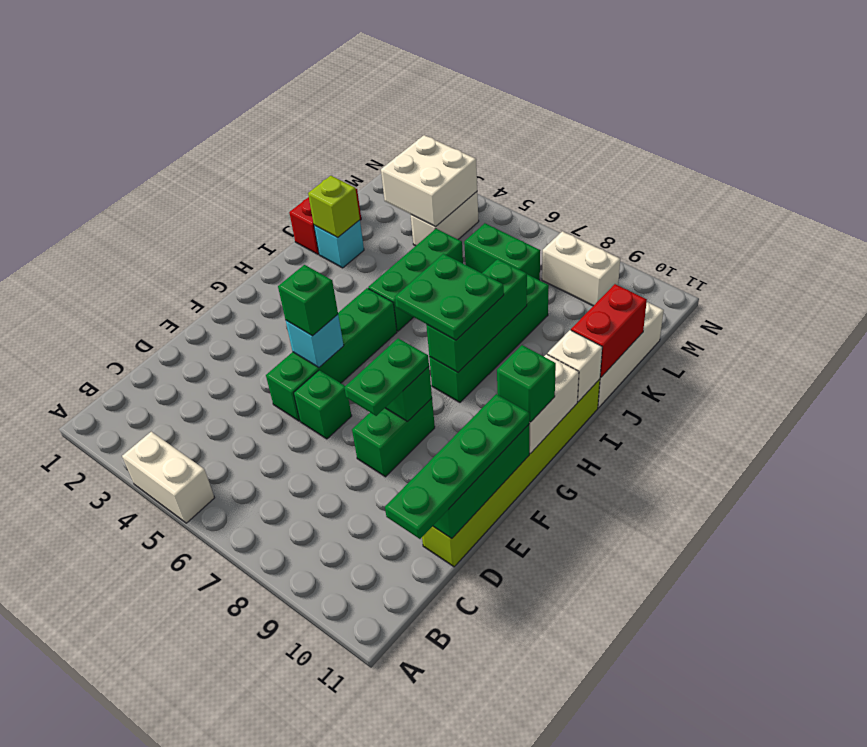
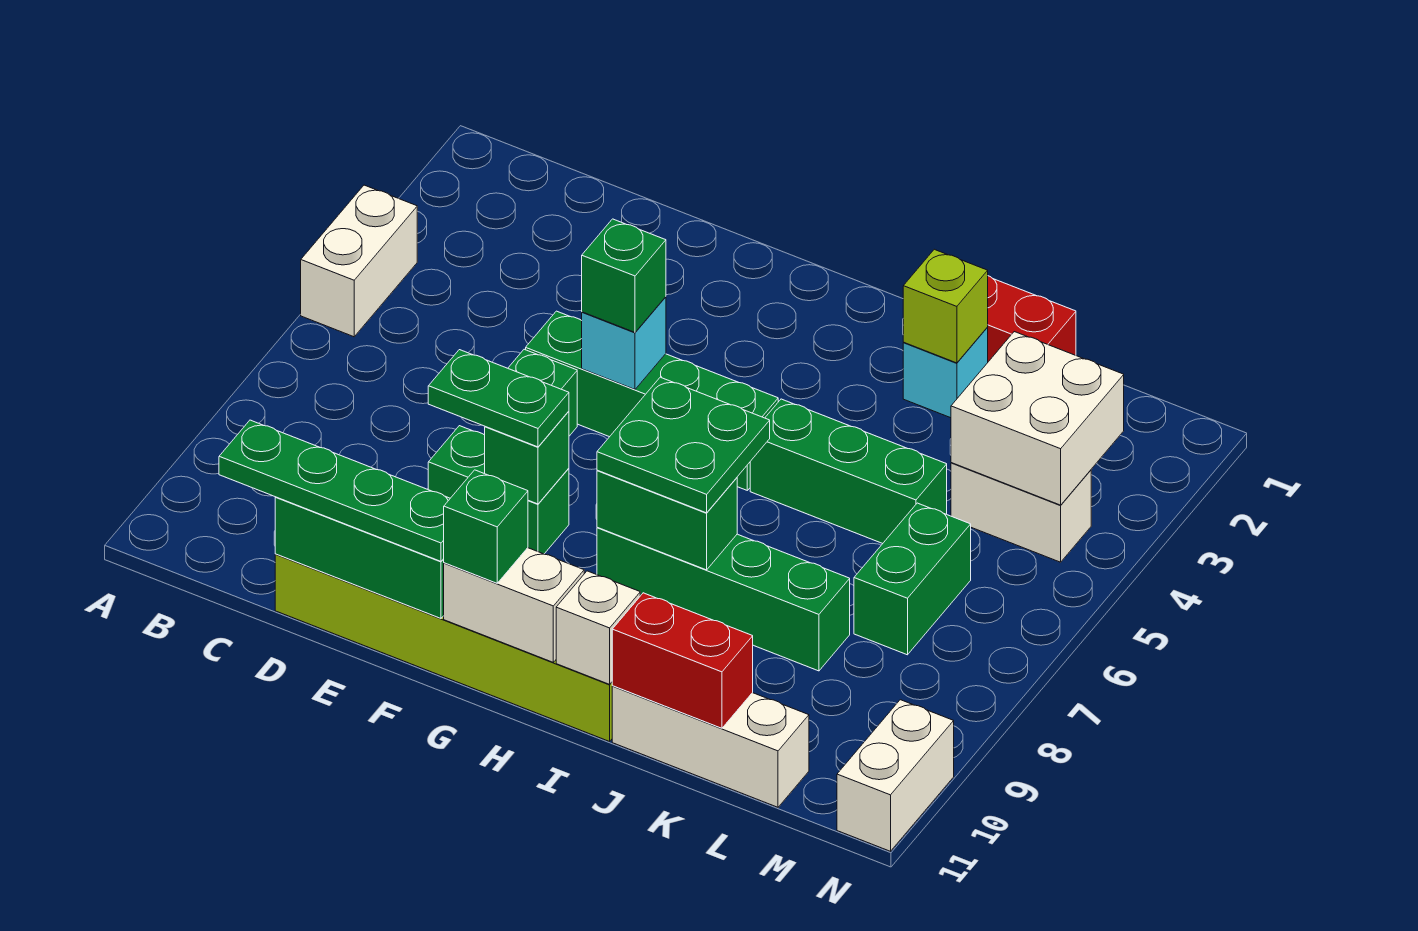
green 1x3 brick [426,259,527,372] -> green 1x2 brick [597,470,737,570]
white 1x2 brick [542,231,620,306] -> white 1x2 brick moved to [837,700,954,851]

